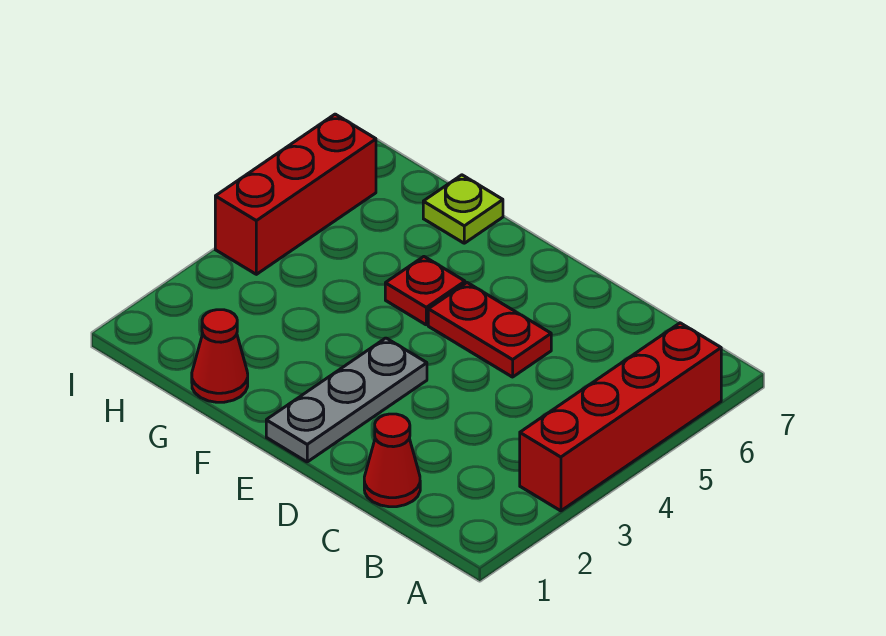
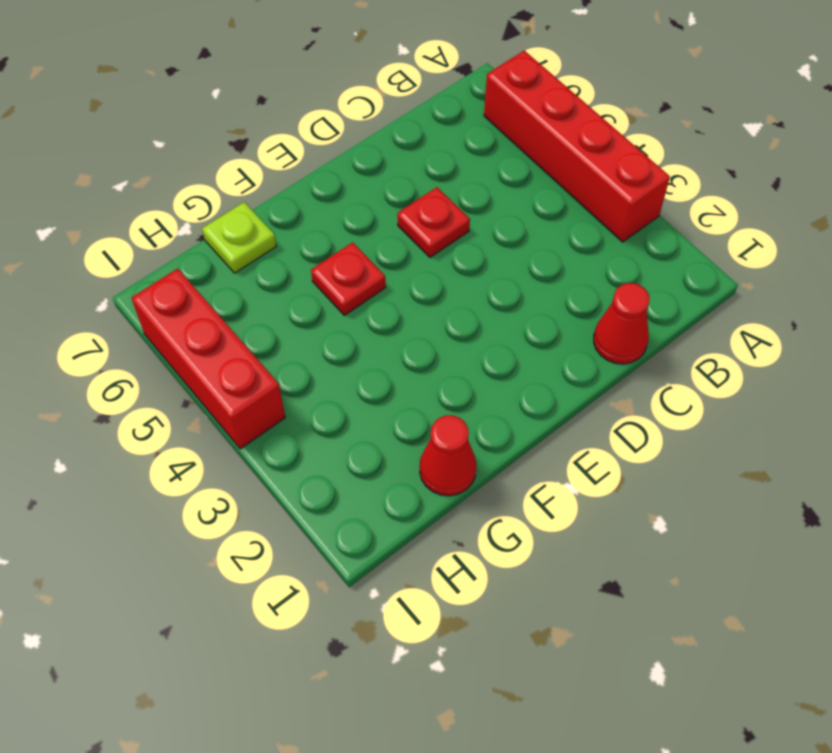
red 1x2 plate [428,283,551,377] -> red 1x1 plate [397,187,470,257]
grey 1x3 plate [266,338,427,462] -> none

